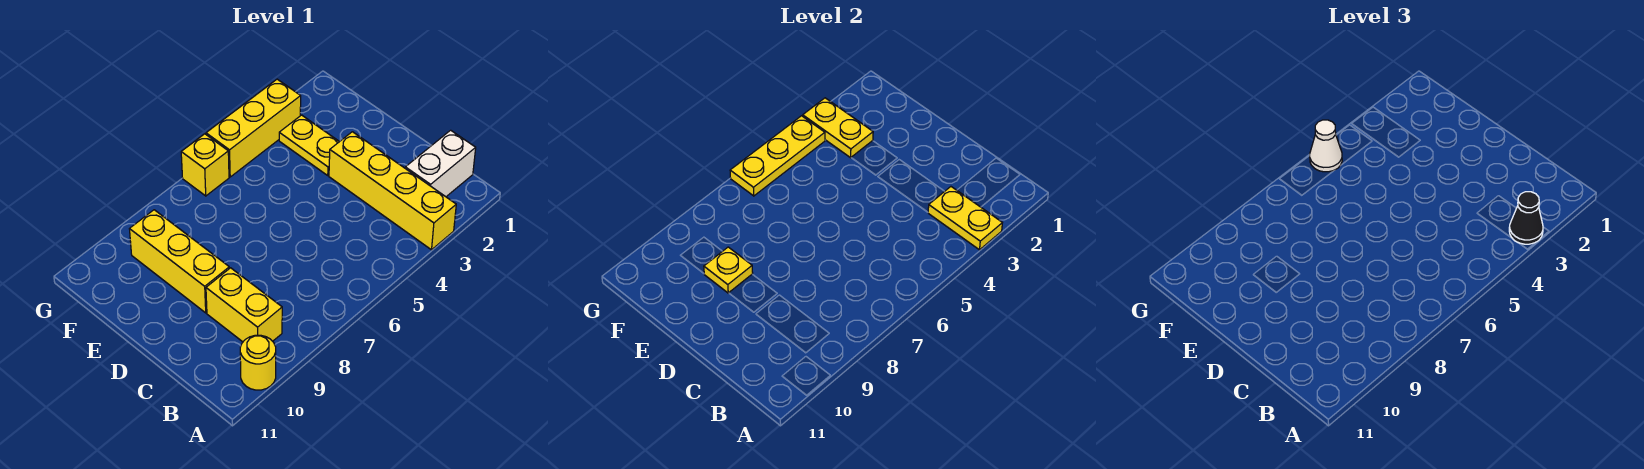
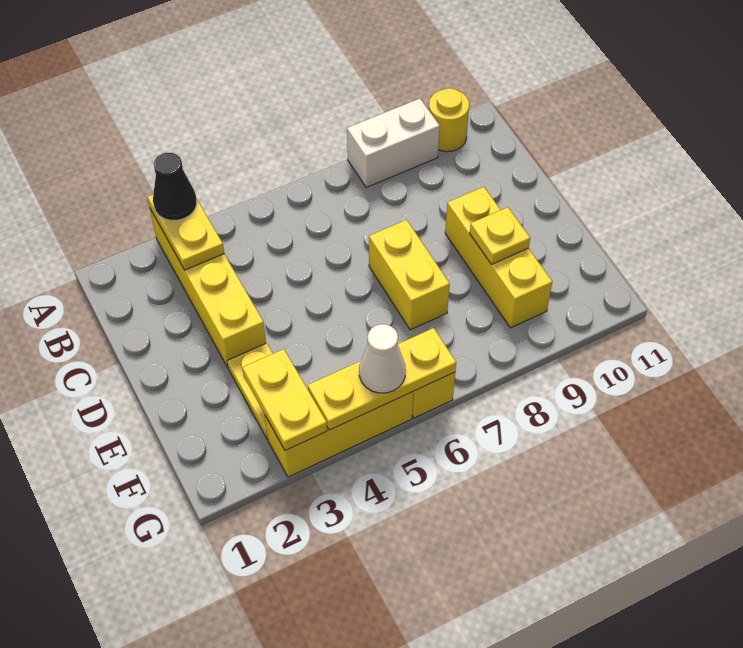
white 1x2 brick [405,130,476,197] -> white 1x2 brick moved to [347,99,440,188]
yellow 1x2 brick [206,268,282,342] -> yellow 1x2 brick moved to [369,220,450,330]

